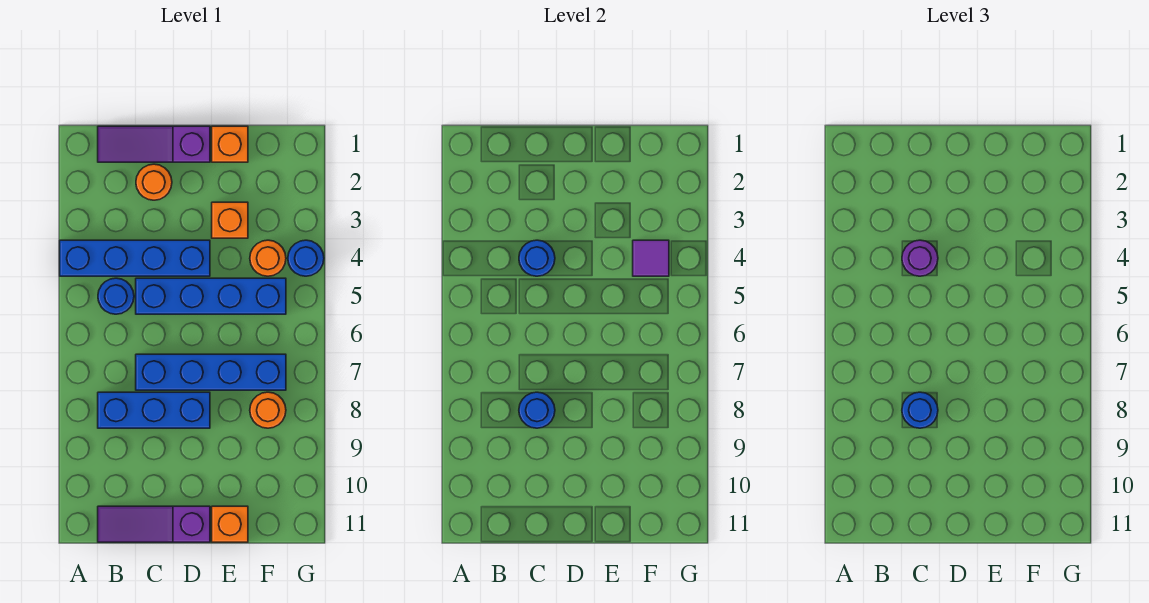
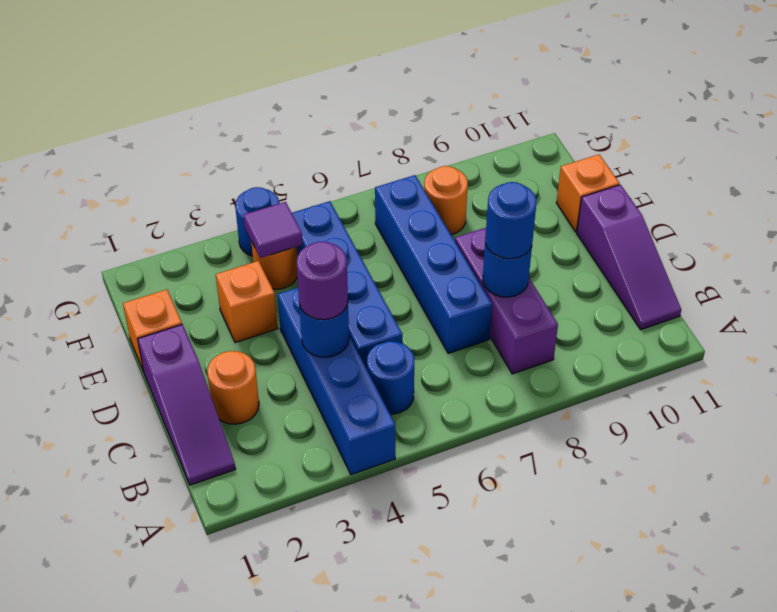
blue 1x3 brick [98,392,210,428] -> purple 1x3 brick [455,228,558,374]

